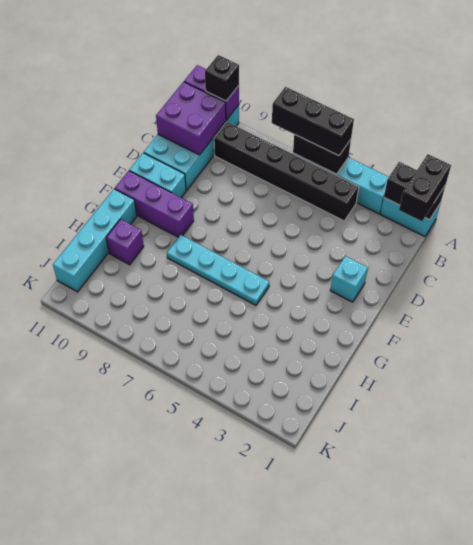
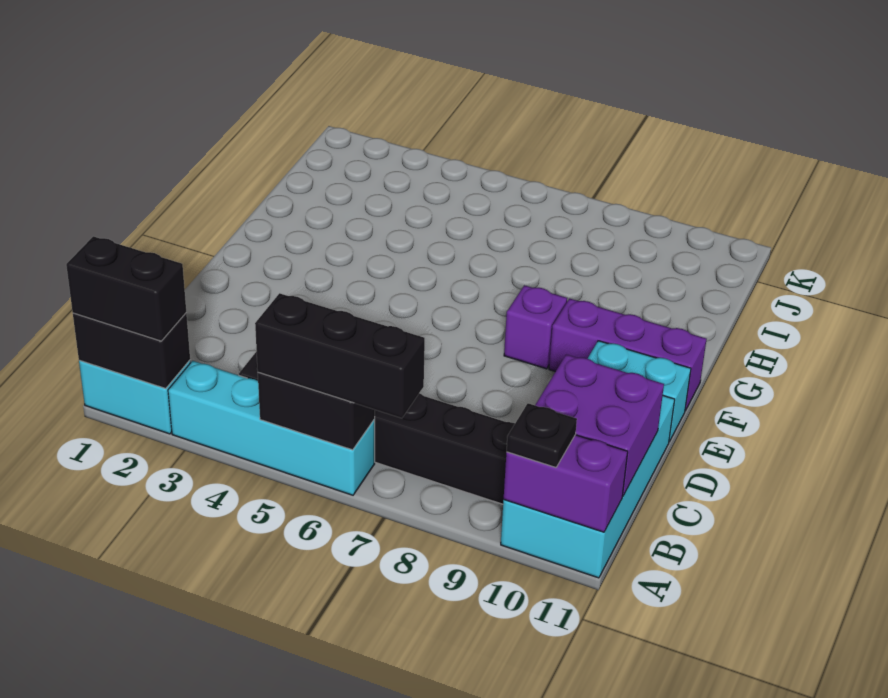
black 1x2 brick [399,154,451,221] -> black 1x2 brick turned to [66,236,186,341]
black 1x1 brick [205,55,239,101] -> black 1x1 plate [507,403,577,467]
cyan 1x1 brick [330,256,368,302] -> none
cyan 1x4 plate [167,235,269,305] -> none
cyan 1x4 brick [53,189,137,292] -> none
purple 1x1 brick [106,219,144,265] -> purple 1x1 brick moved to [504,285,567,369]

